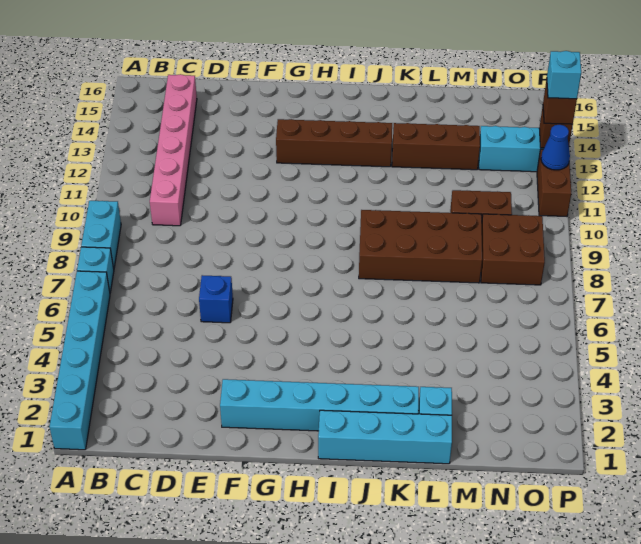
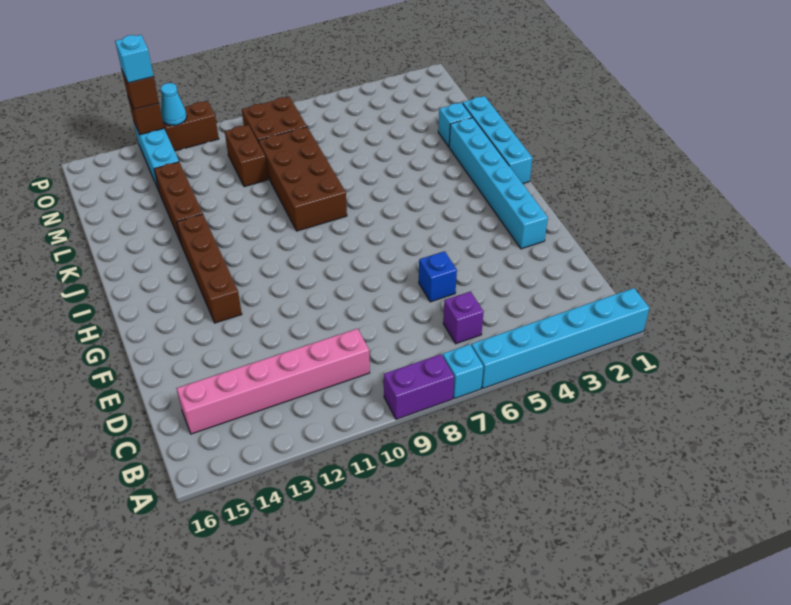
cyan 1x2 brick [81,201,121,268] -> purple 1x2 brick [384,354,454,419]
none -> purple 1x1 brick [443,292,484,344]
blue 1x1 cone [541,124,570,170] -> cyan 1x1 cone [161,83,187,125]

